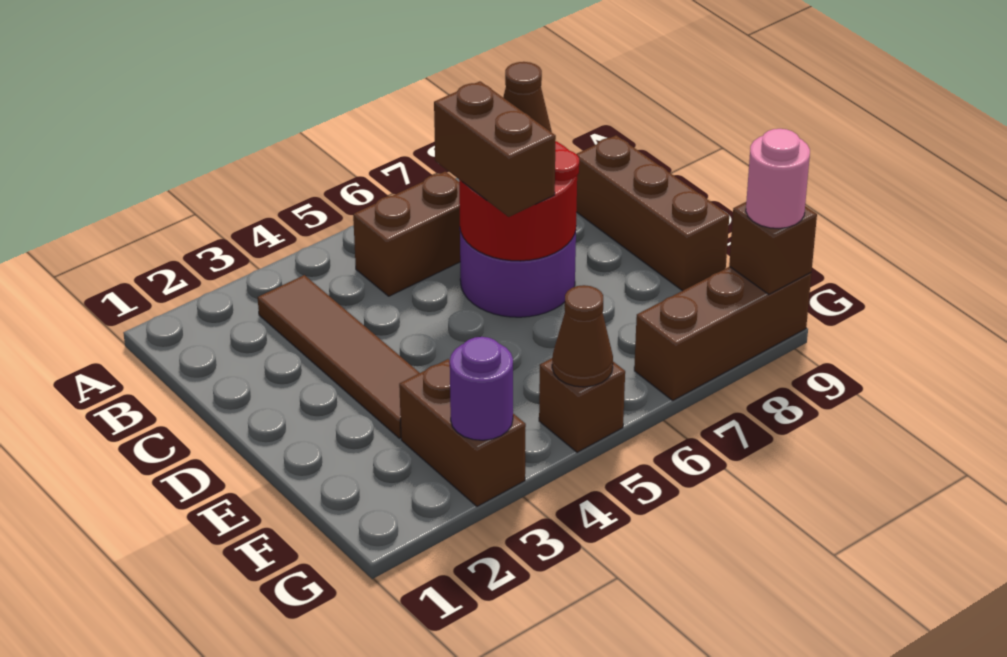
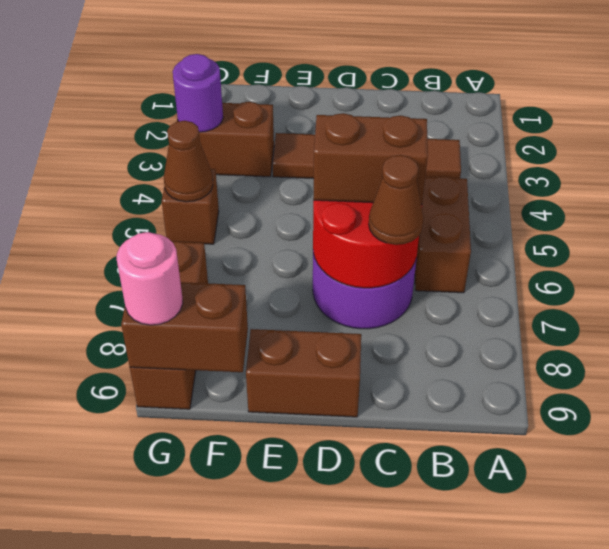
brown 1x3 brick [576,135,729,291] -> brown 1x2 brick [246,329,361,417]
brown 1x1 brick [729,202,817,294] -> brown 1x2 brick [121,282,248,372]

